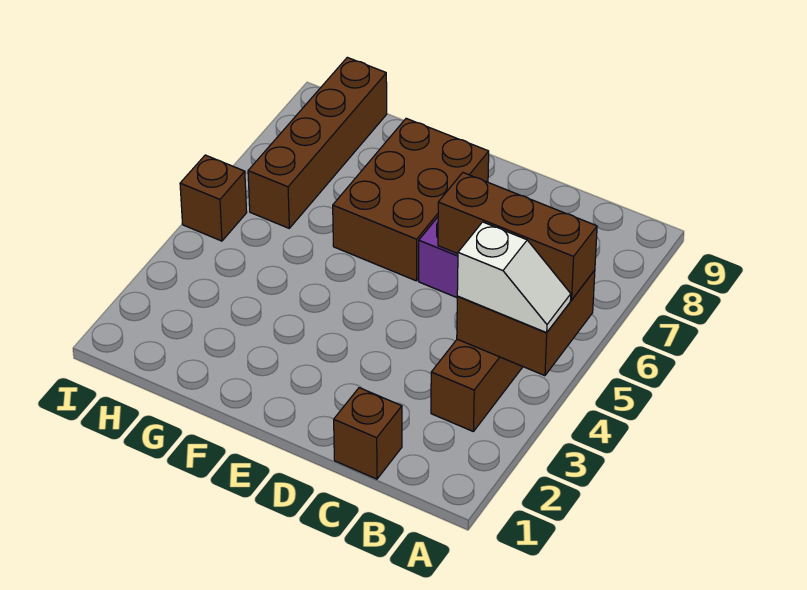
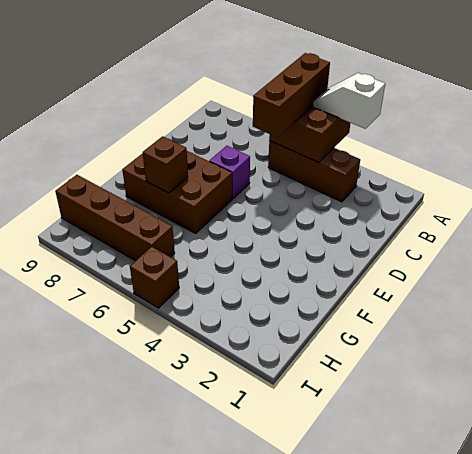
white 1x2 slope [457,222,571,333] -> white 1x2 slope turned to [313,73,385,129]
brown 1x1 brick [334,388,402,479] -> brown 1x1 brick moved to [143,136,188,193]

